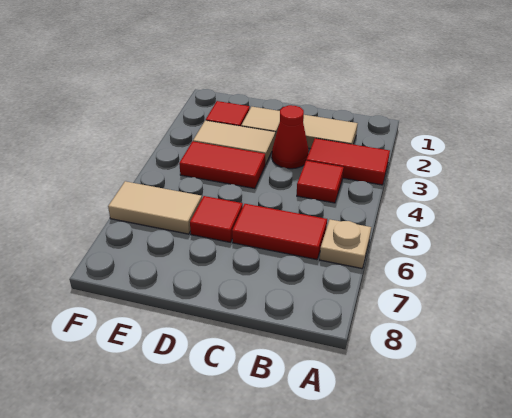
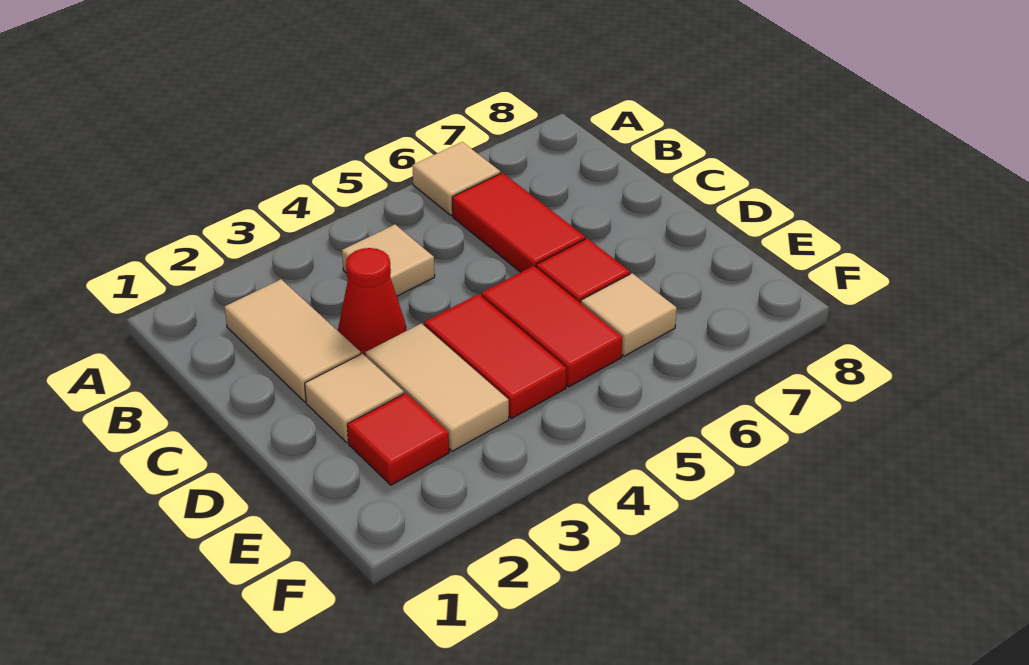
red 1x2 tile [306,138,390,185] -> red 1x2 tile moved to [481,266,622,387]
tan 1x1 plate [320,219,371,268] -> tan 1x1 tile [412,142,500,215]
red 1x1 tile [297,161,344,203] -> tan 1x1 tile [342,225,435,296]
tan 1x2 tile [108,181,202,234] -> tan 1x1 tile [581,273,677,356]

